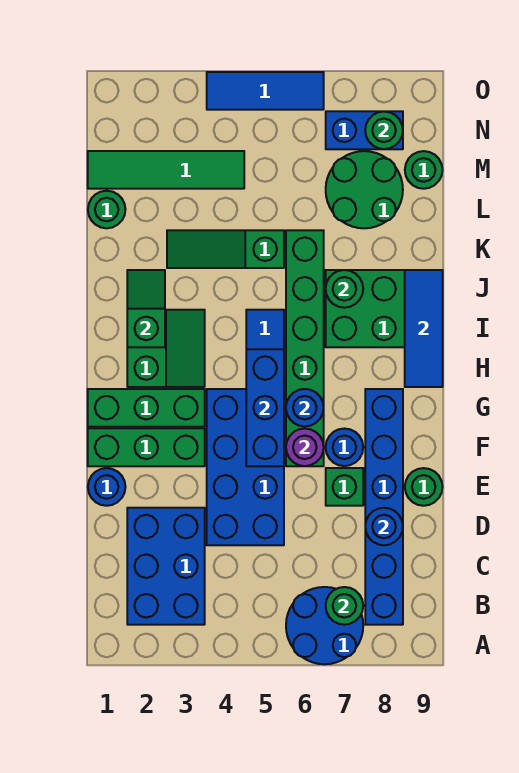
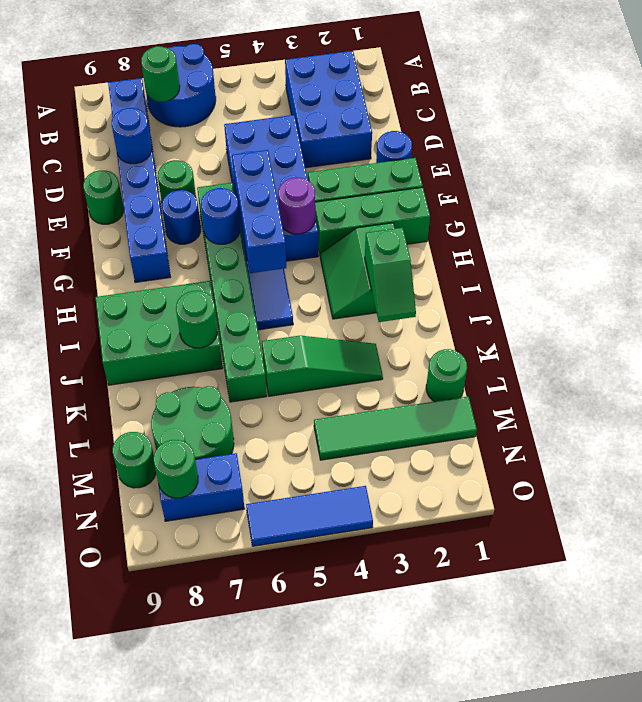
green 1x1 brick [326,468,363,506] -> green 1x1 round brick [158,160,196,202]
purple 1x1 round brick [286,429,324,466] -> purple 1x1 round brick moved to [278,178,315,234]
blue 1x3 tile [405,270,443,387] -> none

